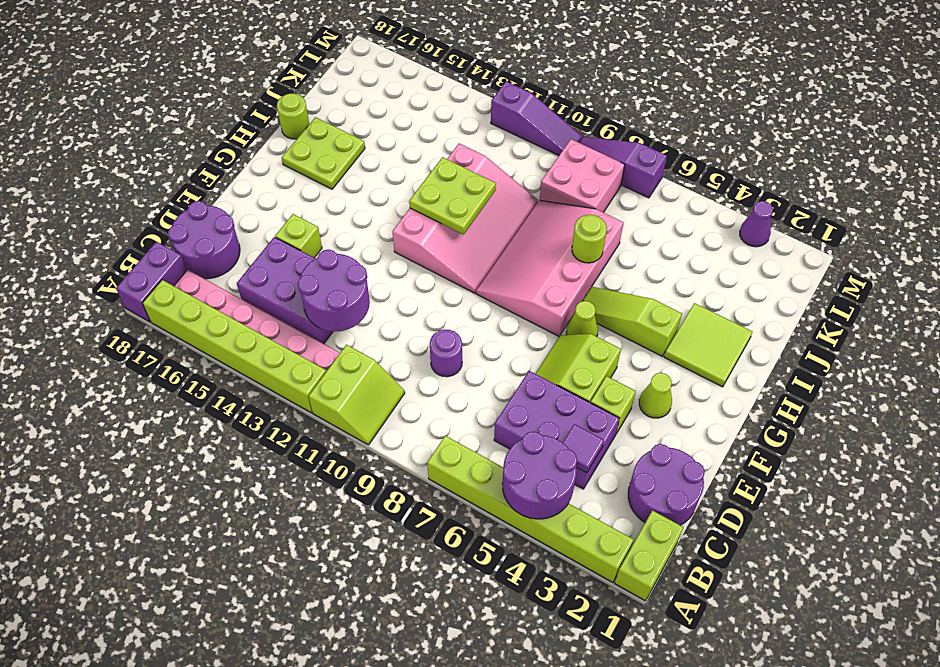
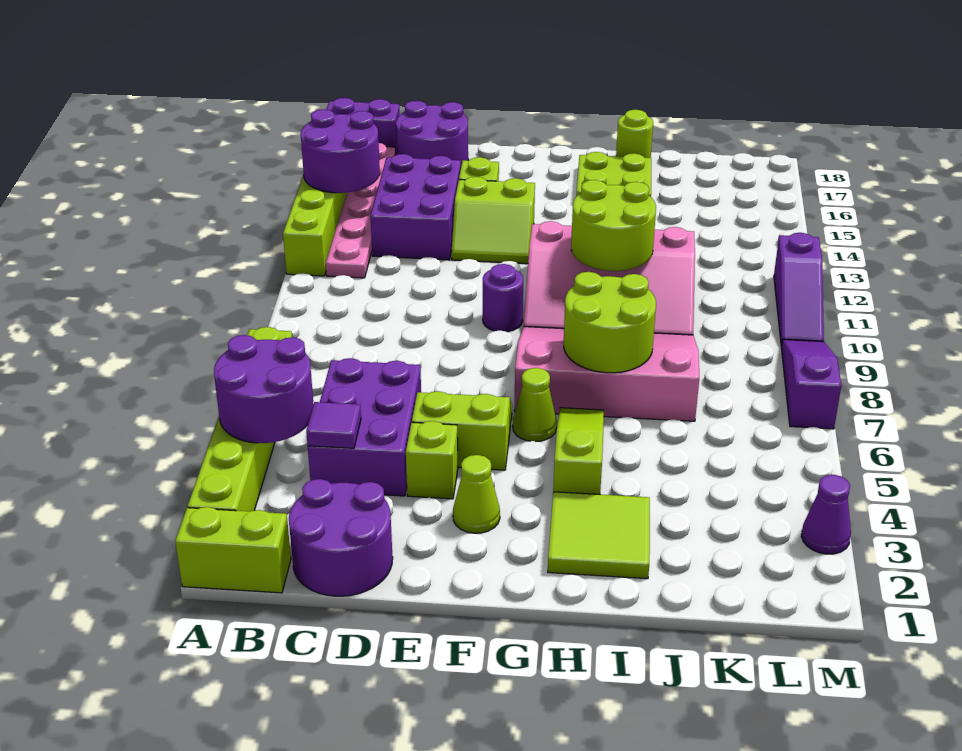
lime 2x2 slope [309,345,405,445] -> lime 2x2 slope moved to [451,177,535,264]
purple 2x2 round brick [298,250,370,332] -> purple 2x2 round brick moved to [301,109,380,193]
purple 1x1 round brick [430,329,462,377] -> purple 1x1 round brick moved to [483,264,523,332]
lime 2x2 plate [409,157,496,235] -> lime 2x2 round brick [571,180,656,271]
lime 1x1 round brick [572,215,607,263] -> lime 2x2 round brick [564,272,656,373]
pink 2x2 brick [540,139,625,212] -> none

